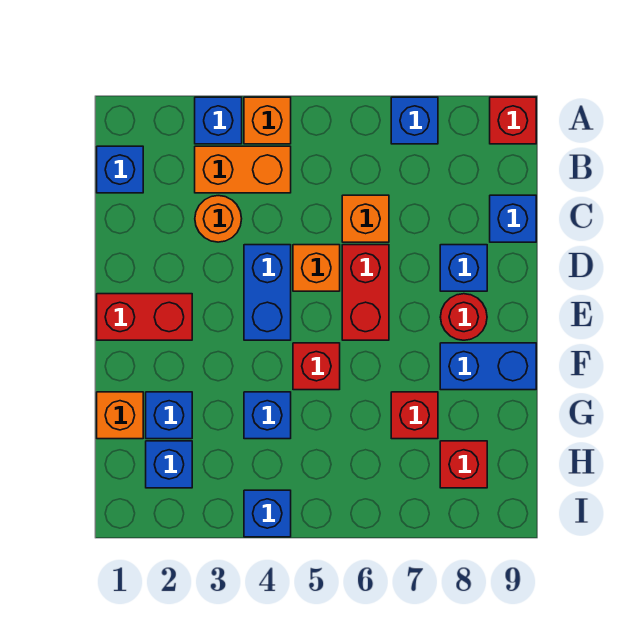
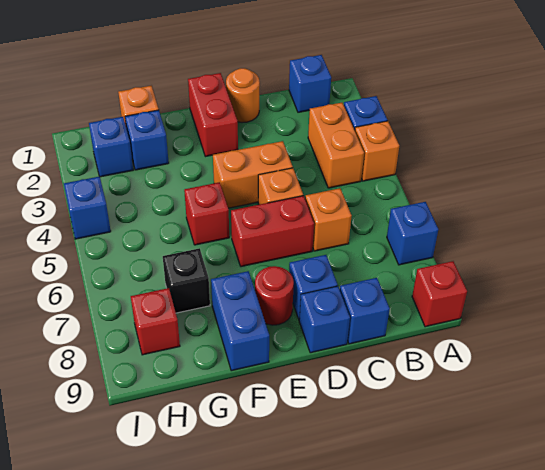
orange 1x1 round brick [195,196,242,242] -> orange 1x1 round brick moved to [226,68,260,123]
blue 1x2 brick [244,245,291,340] -> orange 1x2 brick [213,141,293,208]
blue 1x1 brick [244,392,291,439] -> blue 1x1 brick moved to [299,286,350,353]
red 1x1 brick [391,392,438,439] -> black 1x1 brick [163,248,210,313]

